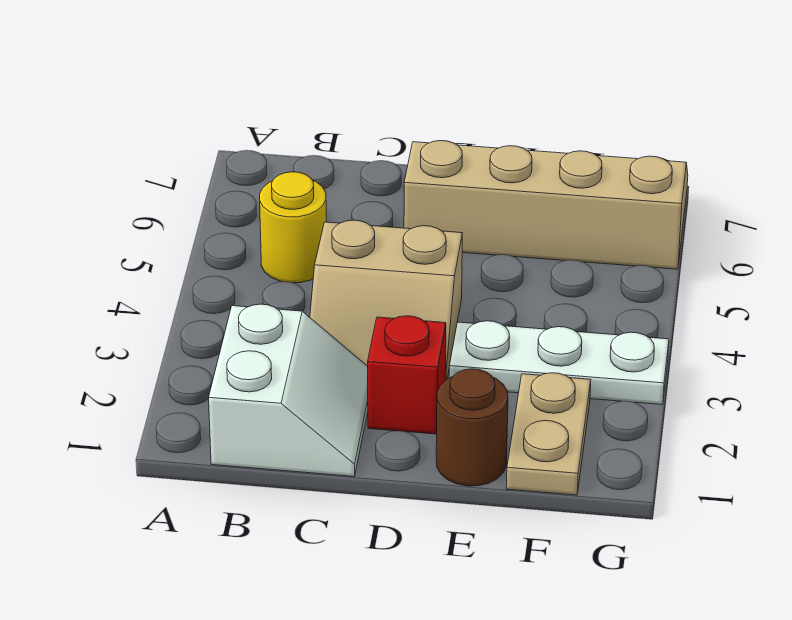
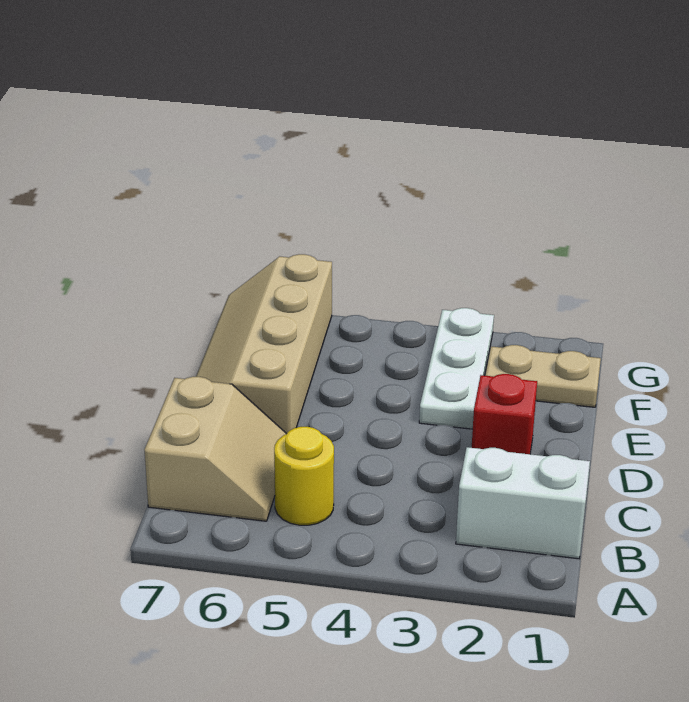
tan 2x2 slope [310,220,462,380] -> tan 2x2 slope moved to [144,377,286,521]
brown 1x1 round brick [436,369,508,486] -> none

